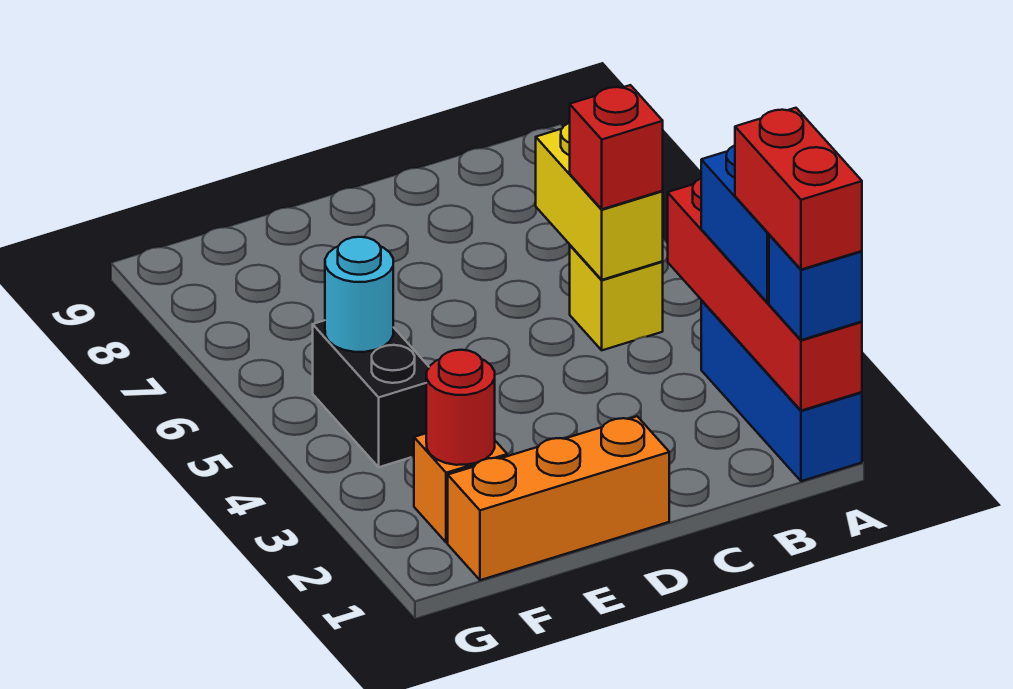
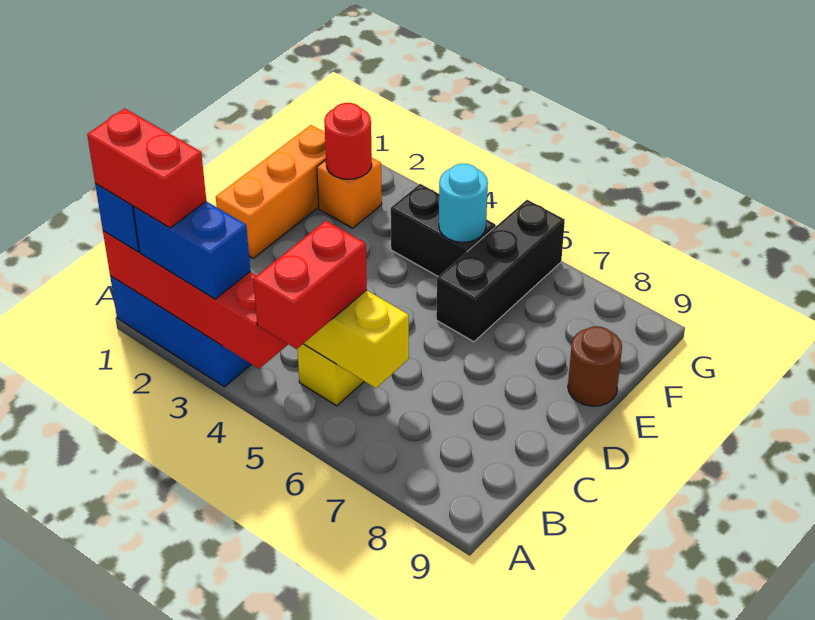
red 1x1 brick [570,85,663,209] -> red 1x2 brick [253,221,367,349]
none -> black 1x3 brick [436,200,565,342]
none -> brown 1x1 round brick [568,326,622,406]

